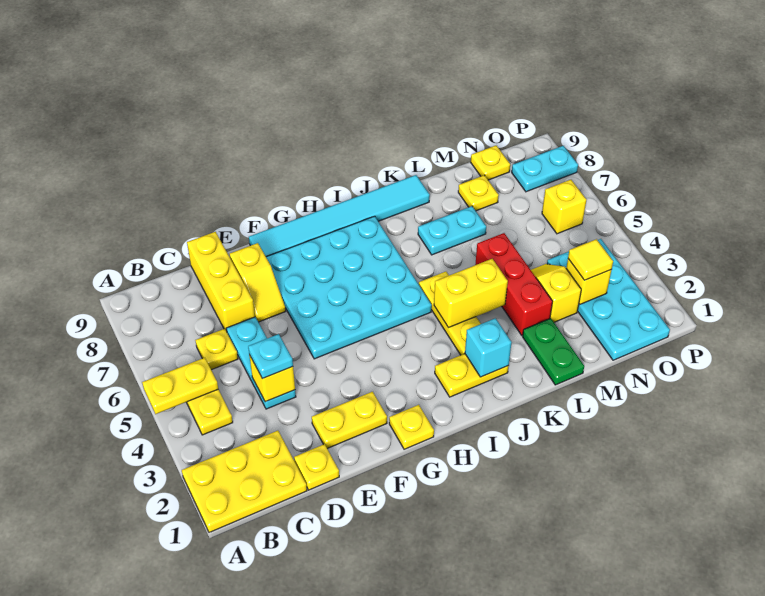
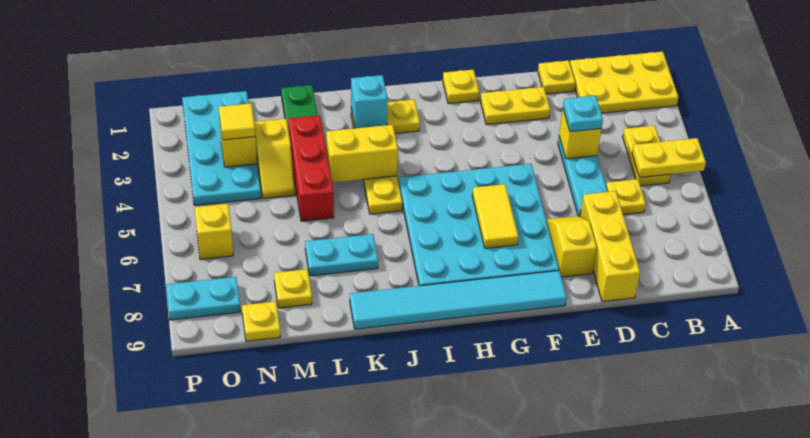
none -> yellow 1x2 tile [472,184,519,248]

